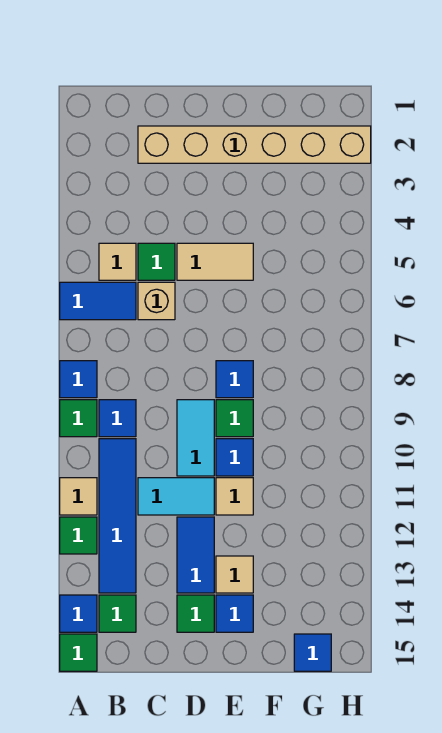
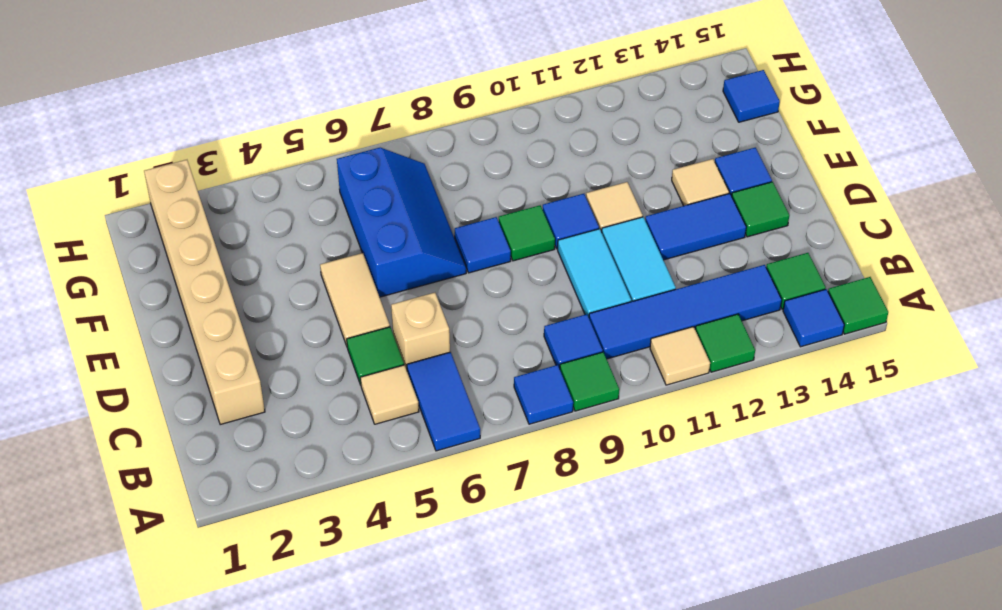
cyan 1x2 tile [177,400,214,476] -> cyan 1x2 tile turned to [558,229,631,317]
none -> blue 2x3 slope [337,148,466,297]

